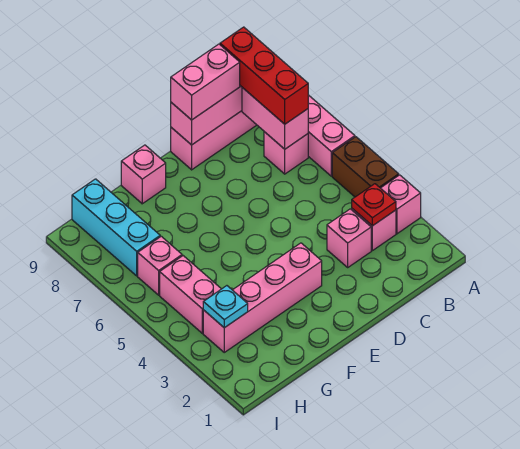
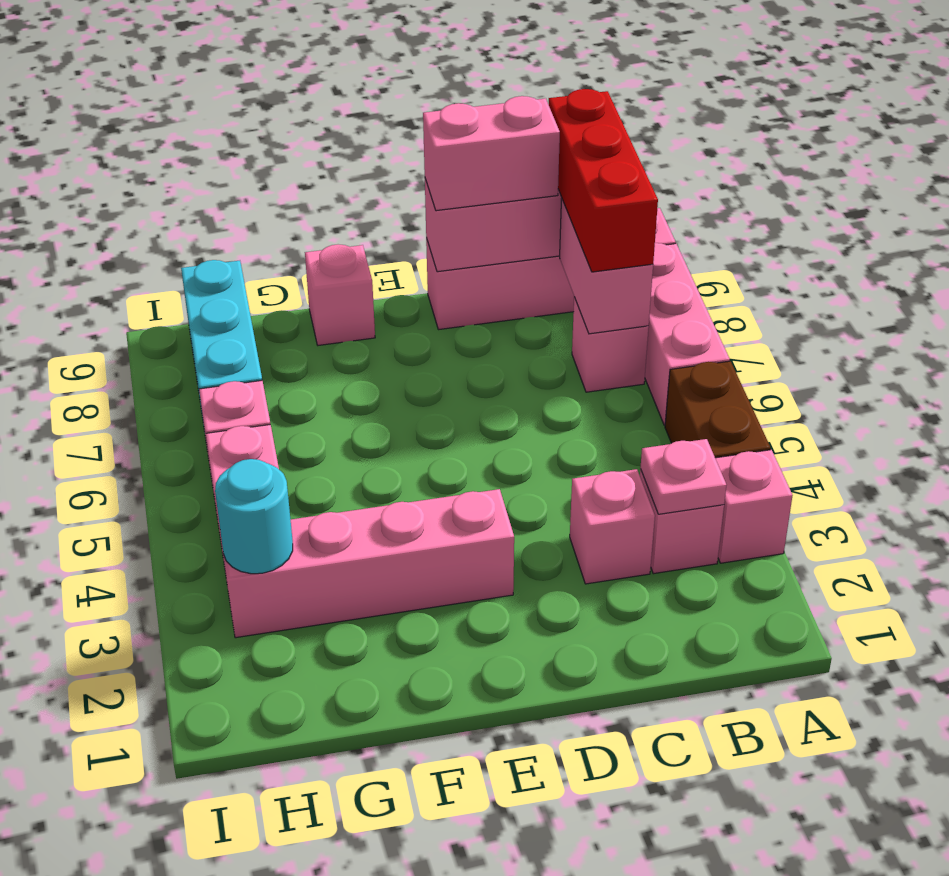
red 1x1 plate [352,184,396,226] -> pink 1x1 plate [640,439,726,514]
cyan 1x1 plate [203,286,248,328] -> cyan 1x1 round brick [215,459,293,574]

